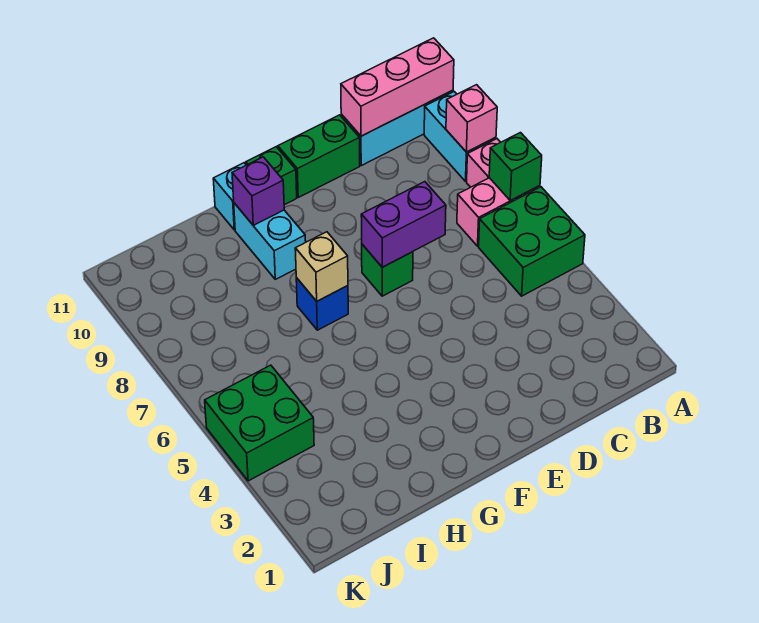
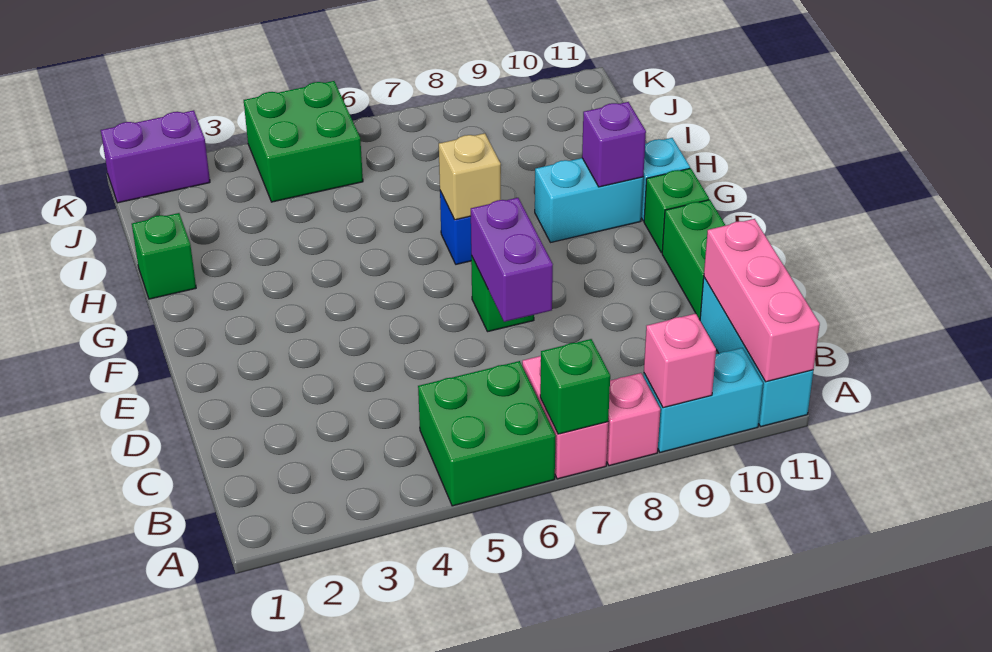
none -> green 1x1 brick [132,213,196,299]
none -> purple 1x2 brick [101,110,210,203]

